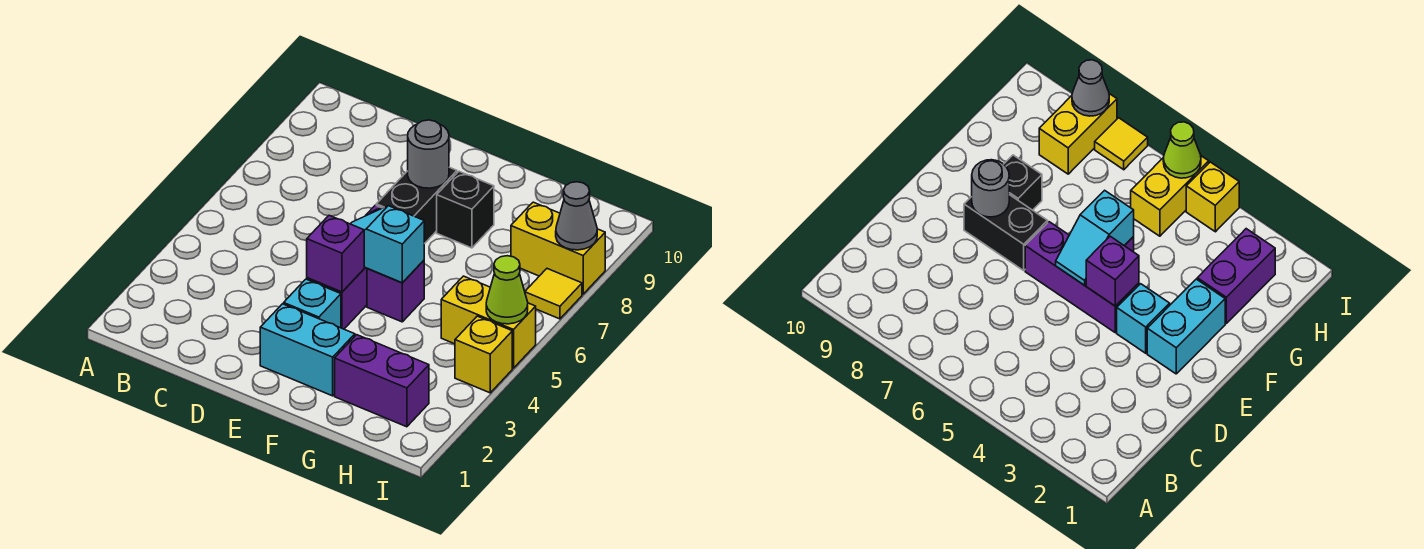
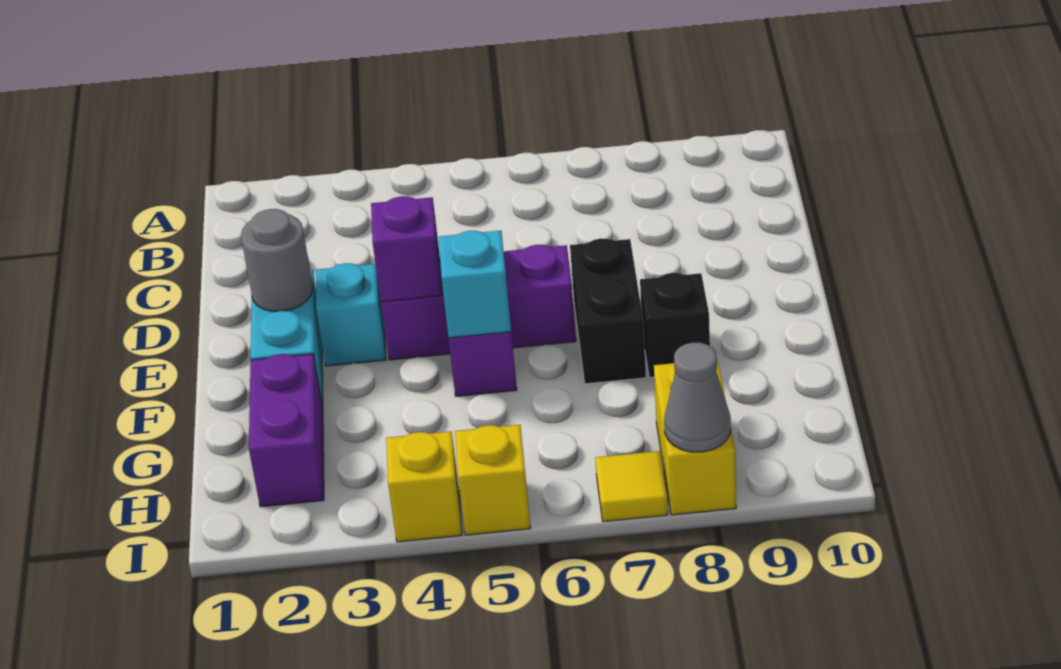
black 1x2 brick [376,167,457,244] -> black 1x2 brick turned to [570,238,646,384]
grey 1x1 round brick [408,120,449,188] -> grey 1x1 round brick moved to [241,209,313,311]
yellow 1x2 brick [441,276,536,368] -> yellow 1x1 brick [455,425,530,535]
lime 1x1 cone [486,256,528,324] -> none

